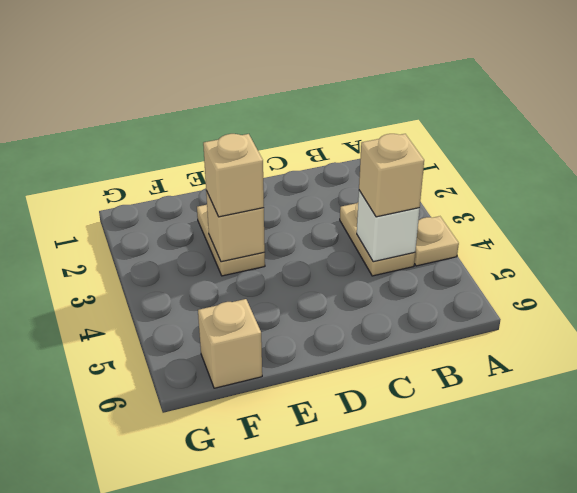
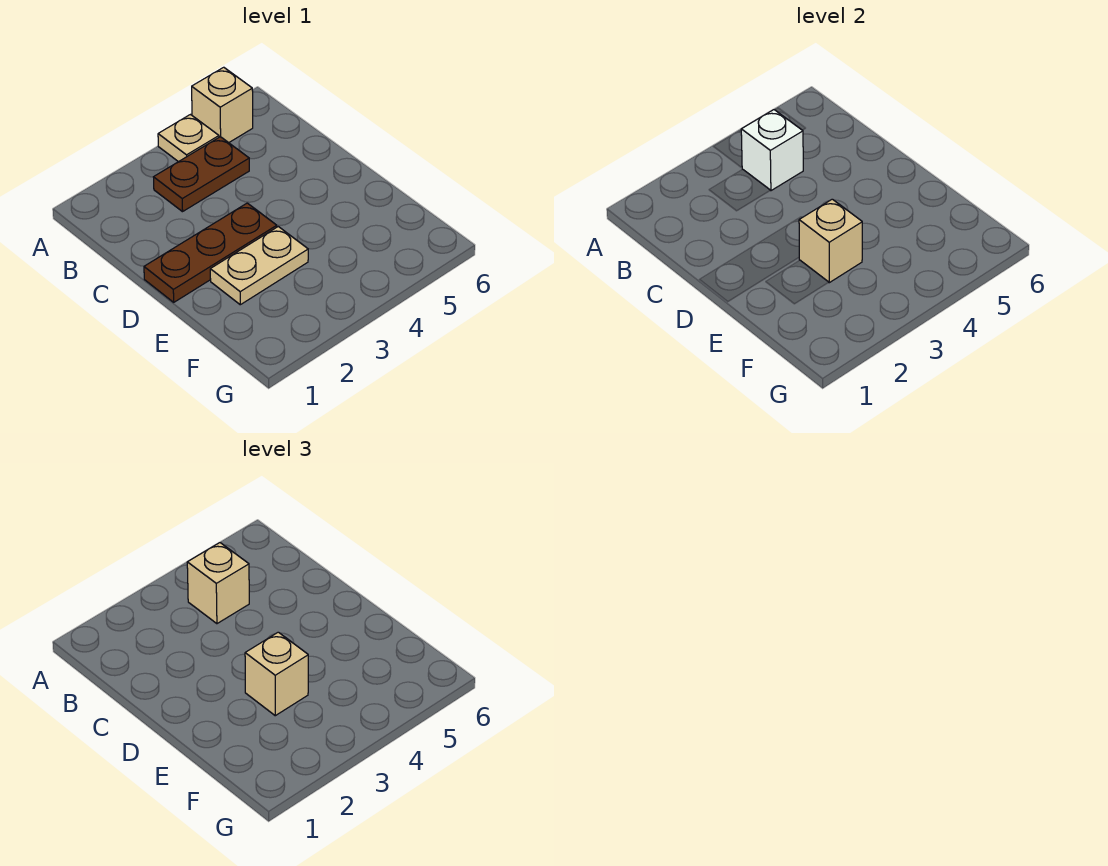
tan 1x2 plate [340,203,415,276] -> brown 1x2 plate [154,137,249,212]
none -> brown 1x3 plate [144,203,277,302]
tan 1x1 brick [198,299,262,388] -> tan 1x1 brick moved to [192,67,253,143]

